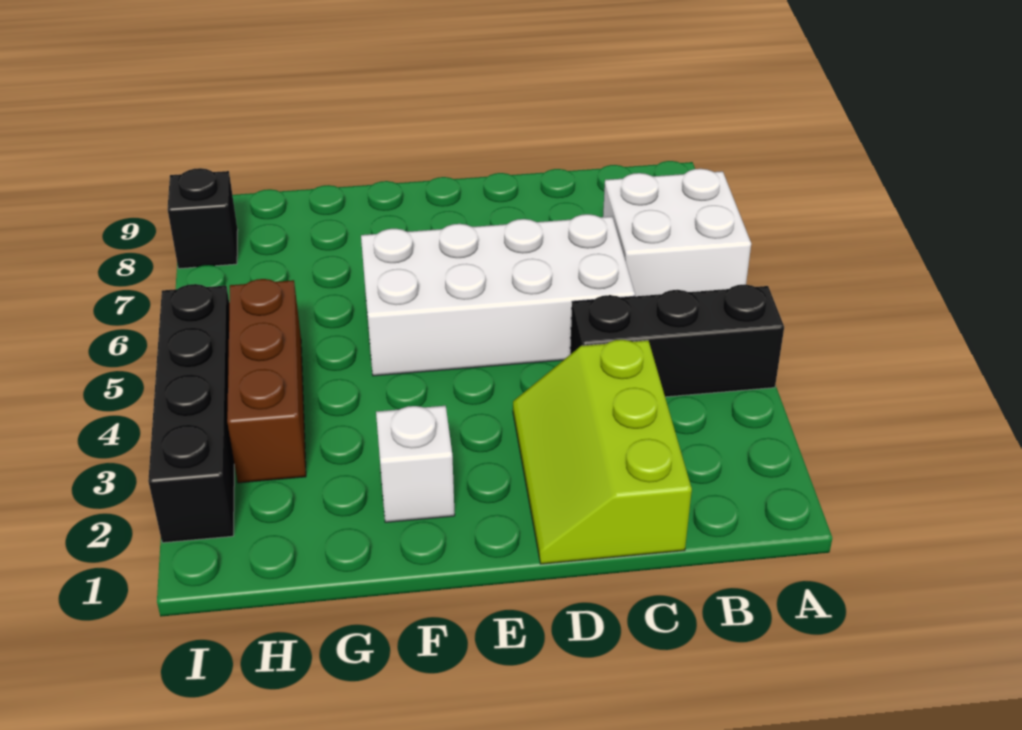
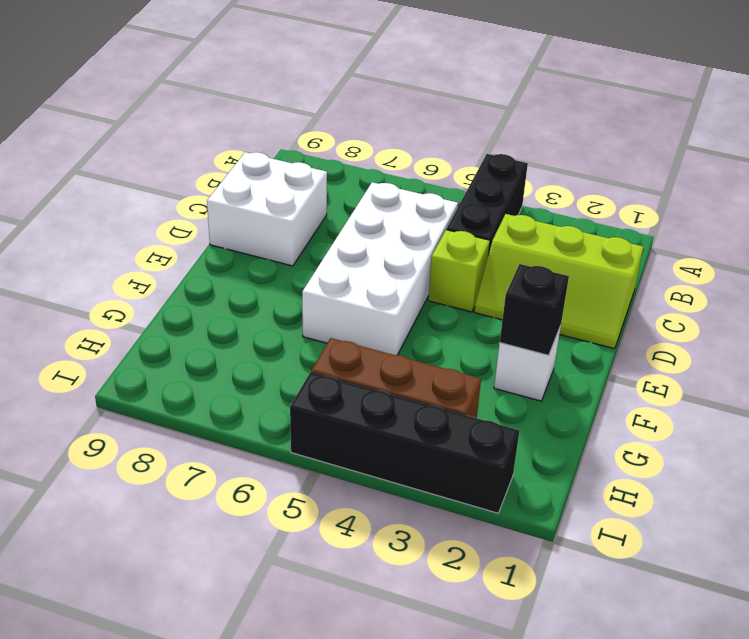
white 2x2 brick [603,169,751,296] -> white 2x2 brick moved to [207,152,327,266]
none -> lime 1x1 brick [428,230,490,312]
black 1x1 brick [168,168,238,269] -> black 1x1 brick moved to [500,264,569,355]

